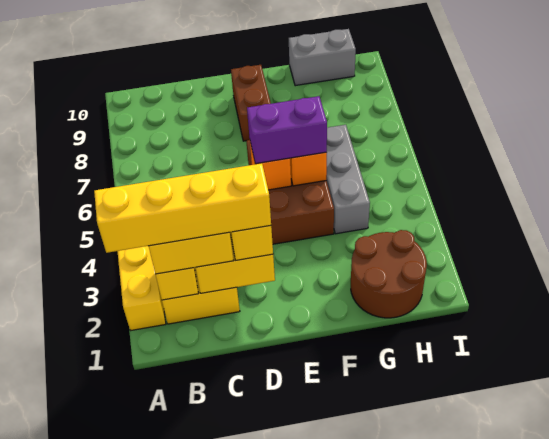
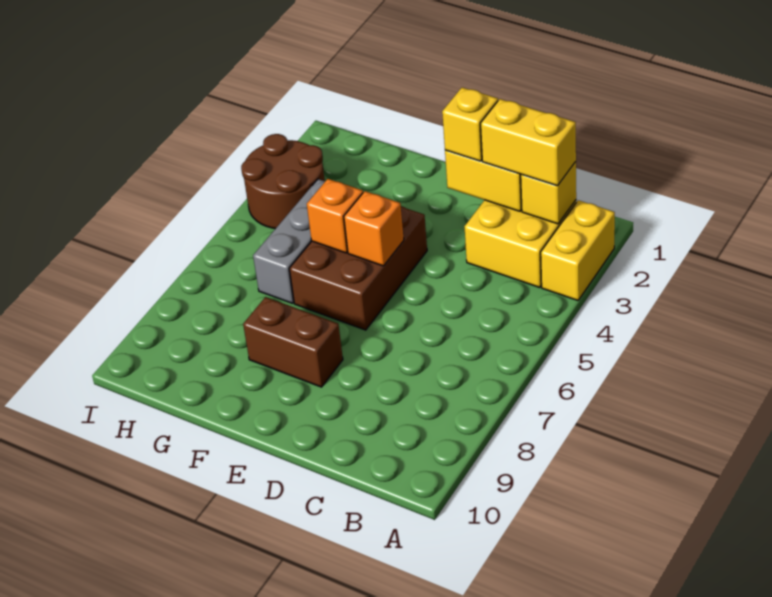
yellow 1x4 brick [94,163,271,253] -> none
purple 1x2 brick [247,96,327,164] -> none
brown 1x2 brick [231,65,271,141] -> brown 1x2 brick turned to [243,297,343,387]
brown 2x2 round brick [351,230,427,318] -> brown 2x2 round brick moved to [241,134,325,229]
grey 1x2 brick [289,29,356,86] -> none

